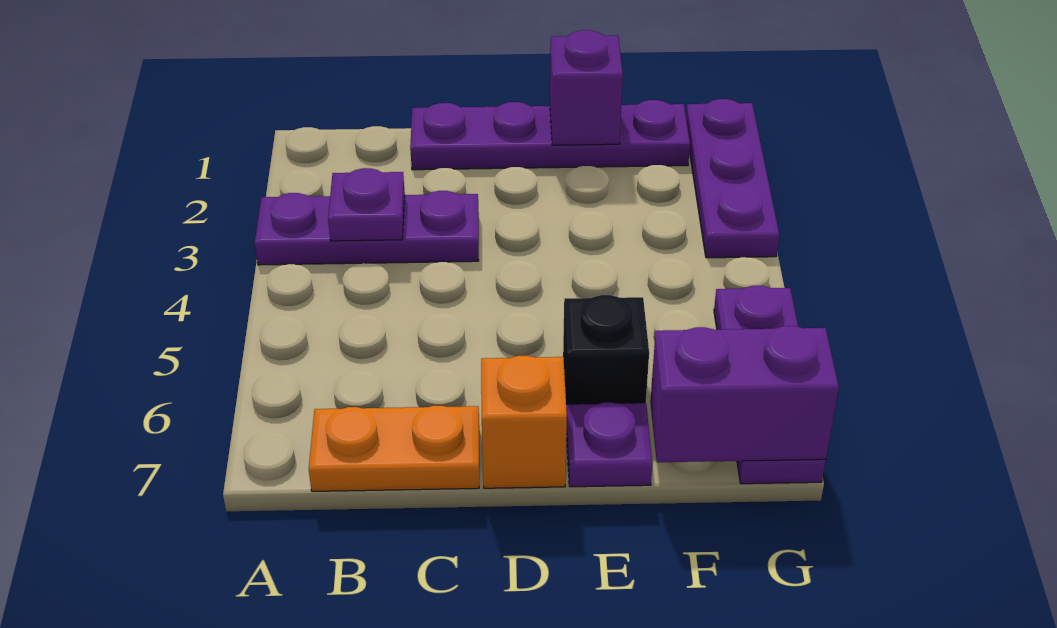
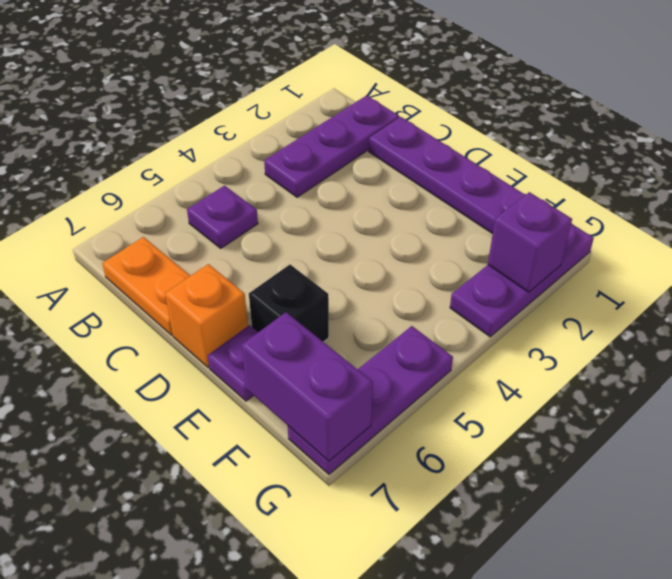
purple 1x3 plate [255,191,479,265] -> purple 1x3 plate turned to [264,95,399,197]
purple 1x1 plate [328,168,405,241] -> purple 1x1 plate moved to [187,186,258,248]
purple 1x1 brick [550,30,623,145] -> purple 1x1 brick moved to [488,192,572,292]

